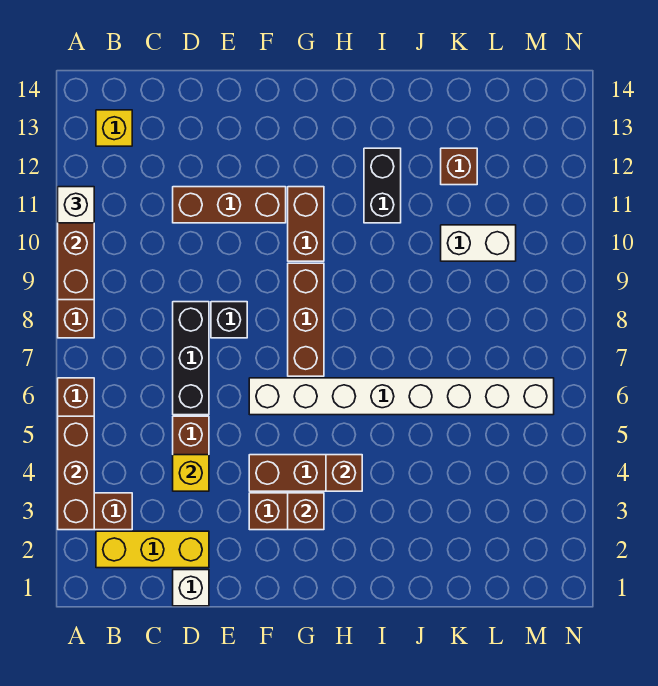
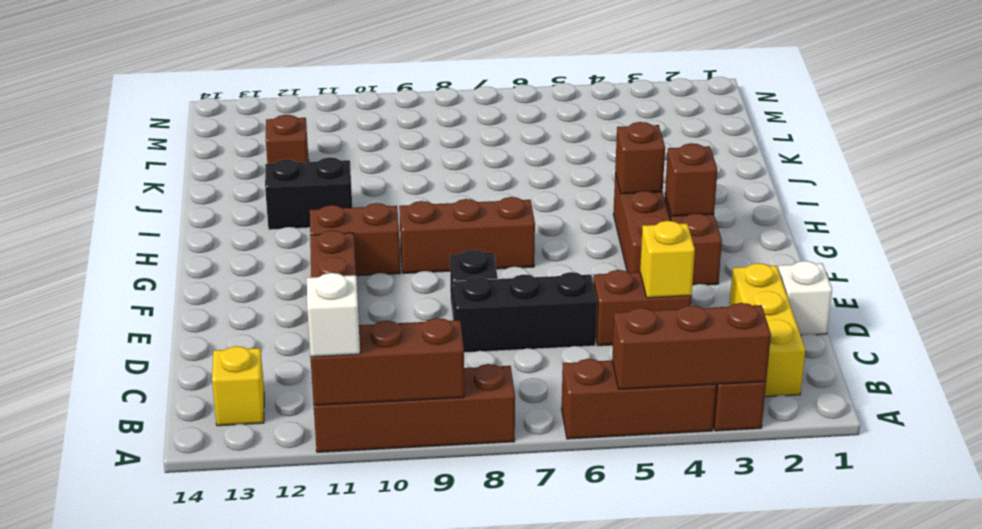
white 1x8 brick [249,378,554,415] -> none
white 1x2 brick [441,225,516,261] -> none

